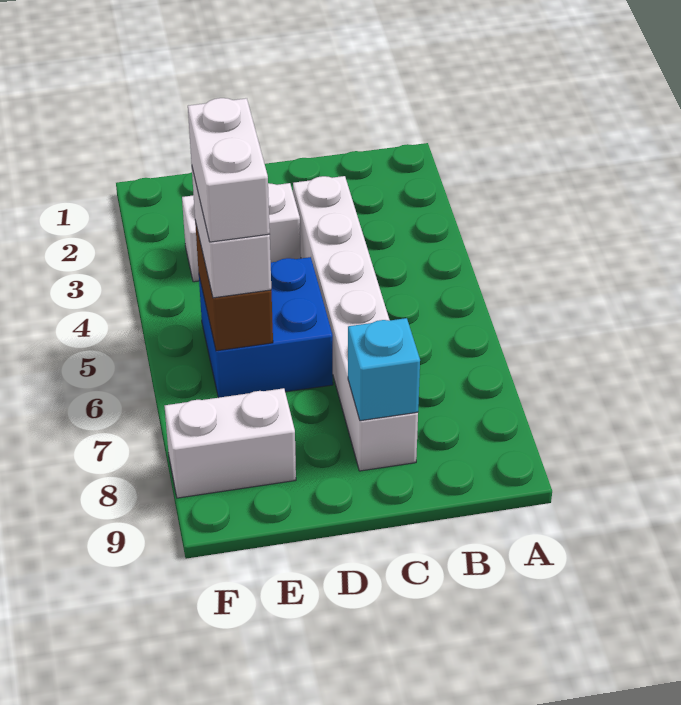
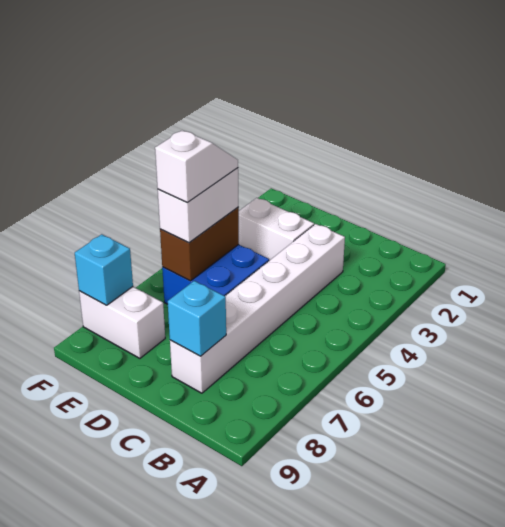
white 1x2 brick [188,98,270,242] -> white 1x2 slope [155,131,238,203]
none -> cyan 1x1 brick [75,234,133,305]

